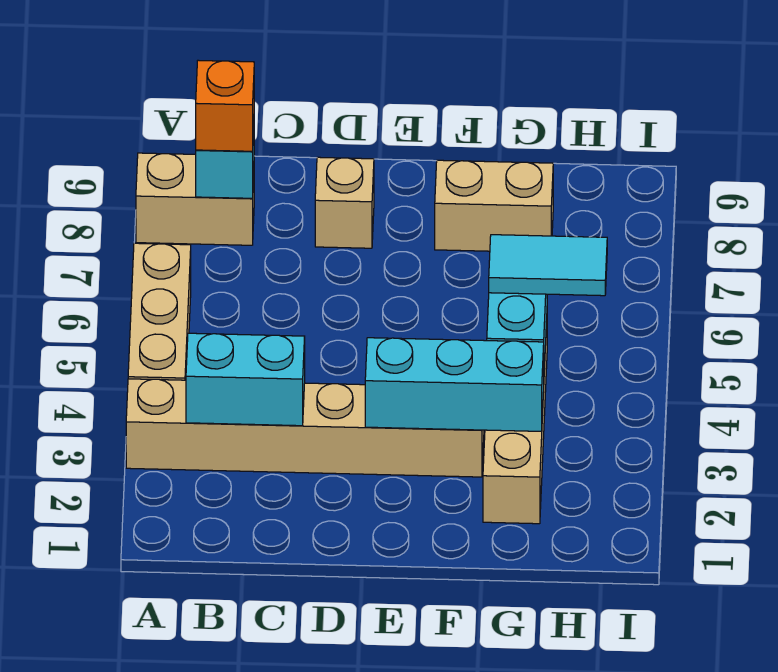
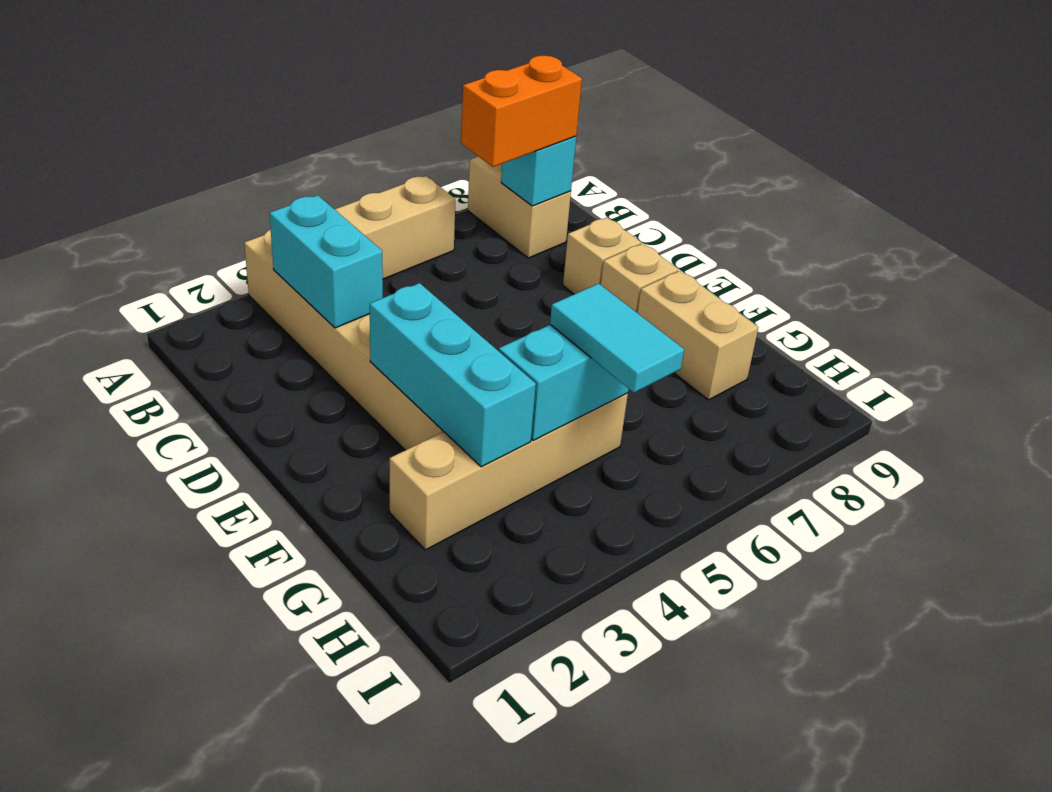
orange 1x1 brick [196,60,254,151] -> orange 1x2 brick [461,56,582,167]
none -> tan 1x1 brick [601,243,678,313]

